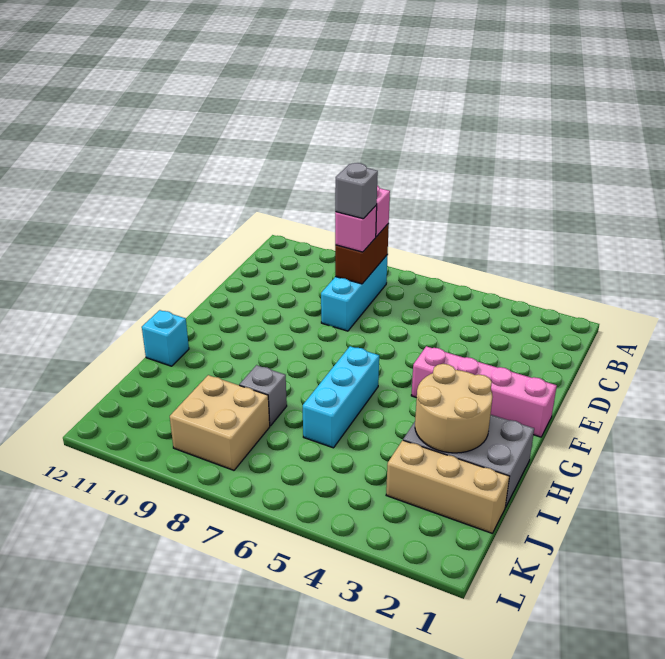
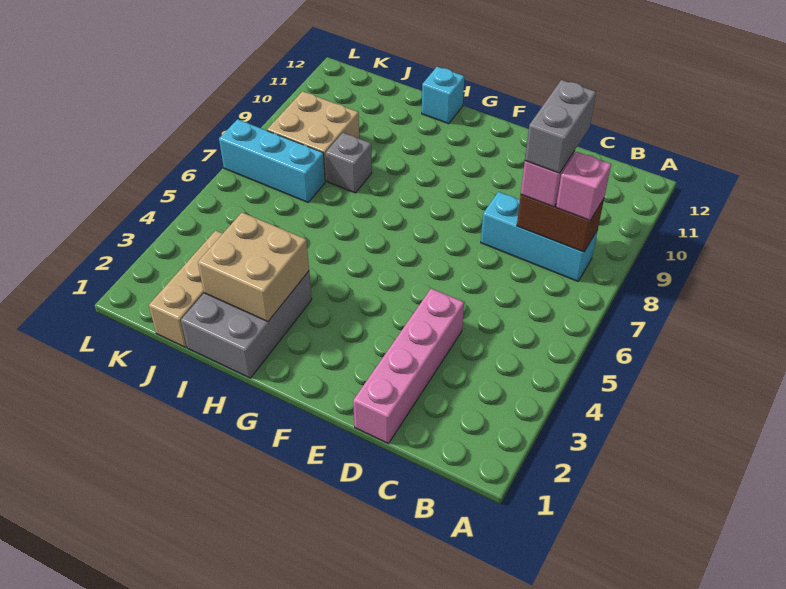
grey 1x1 brick [335,163,378,219] -> grey 1x2 brick [525,80,596,173]
pink 1x4 brick [411,346,557,437] -> pink 1x4 brick moved to [353,288,464,444]
cyan 1x3 brick [303,346,379,448] -> cyan 1x3 brick moved to [219,119,325,202]
tan 2x2 round brick [415,364,493,453] -> tan 2x2 brick [198,212,309,322]

